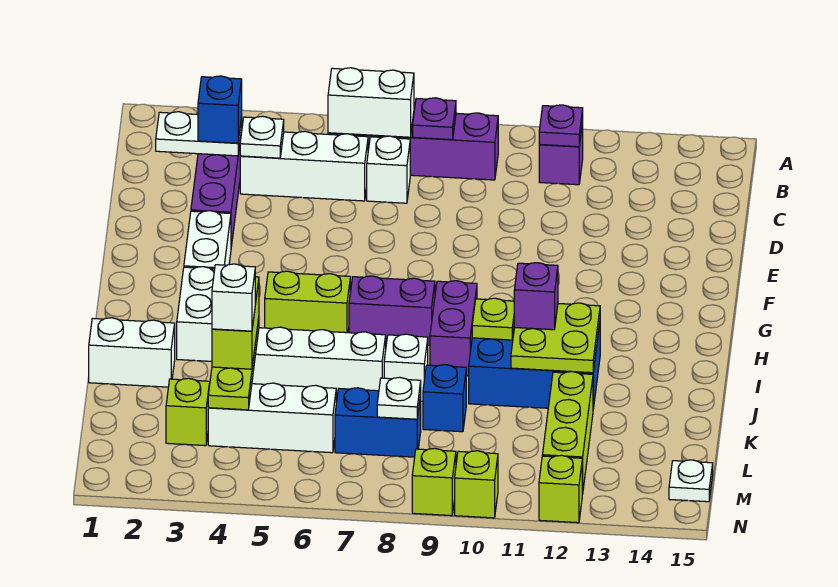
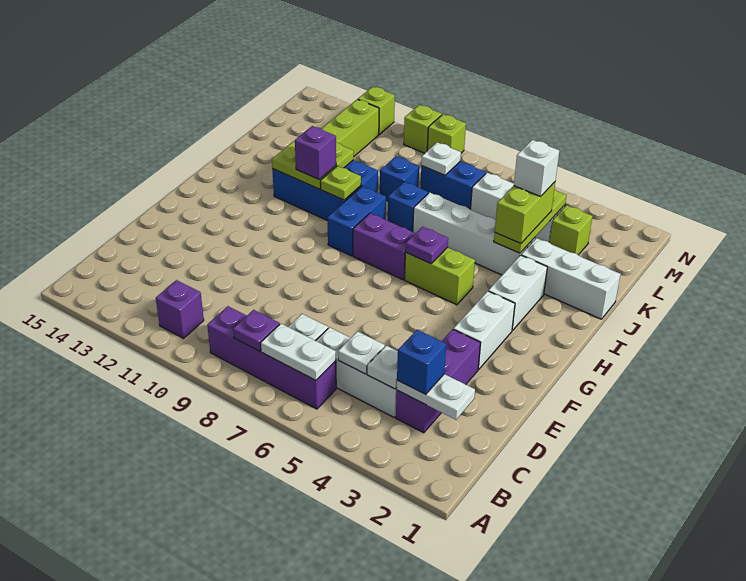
white 1x2 brick [328,68,414,137] -> white 1x2 plate [261,324,336,380]
purple 1x1 plate [539,105,583,147] -> purple 1x1 plate moved to [406,227,448,264]
purple 1x2 brick [430,281,477,376] -> blue 1x2 brick [327,186,386,256]
white 1x2 brick [89,318,175,387] -> white 1x3 brick [521,238,621,319]
white 1x1 brick [384,334,428,401] -> blue 1x1 brick [388,182,428,232]
white 1x1 plate [669,460,713,502] -> white 1x1 plate moved to [338,331,385,374]

